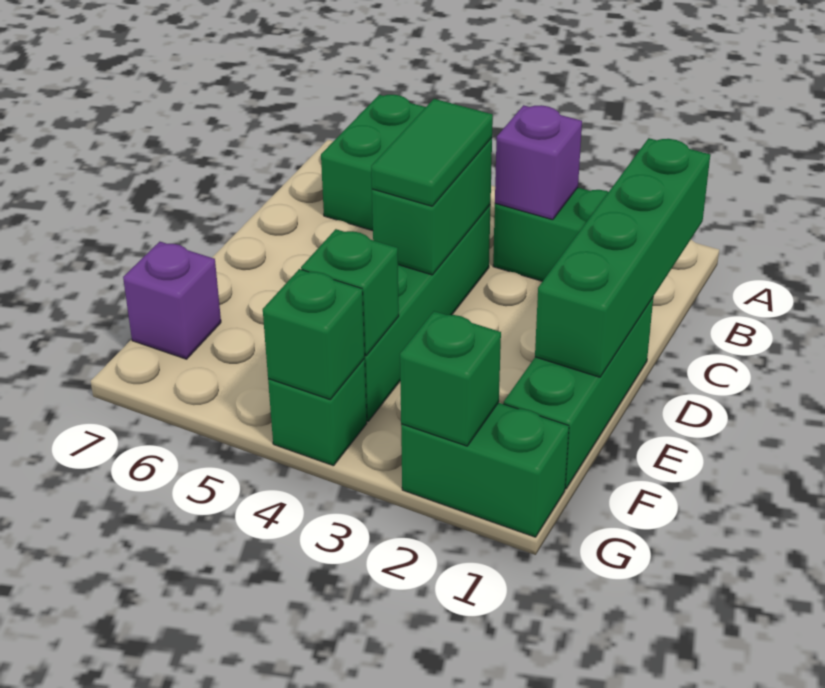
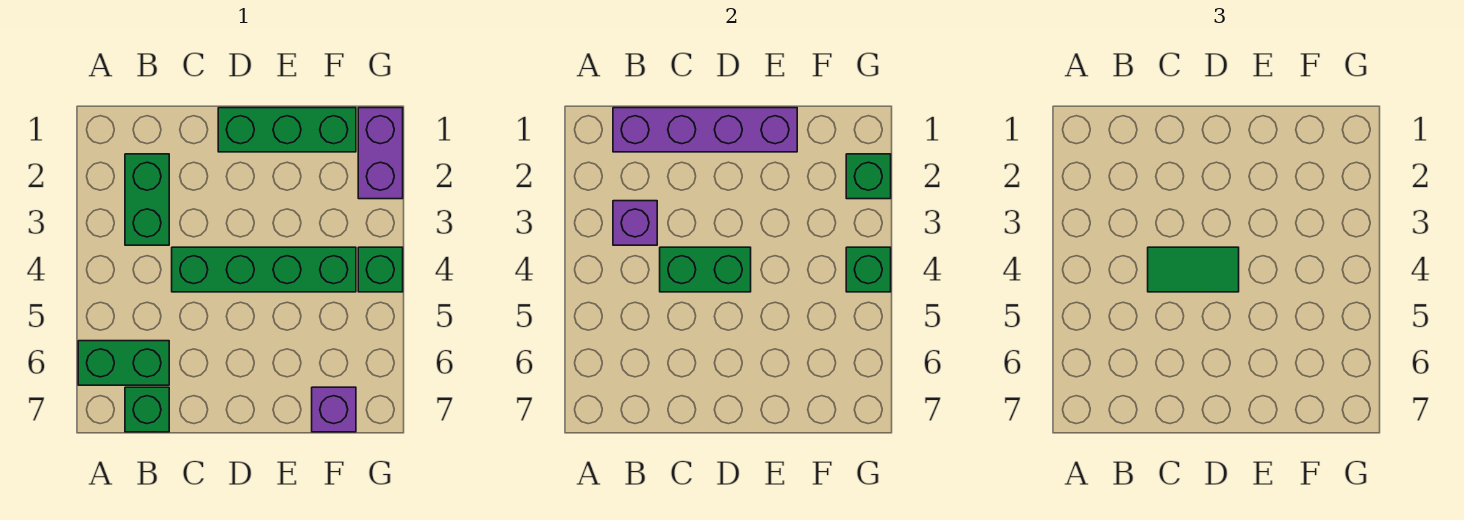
green 1x4 brick [535,138,710,377] -> purple 1x4 brick [613,108,797,152]
green 1x1 brick [301,229,399,356] -> green 1x1 brick moved to [125,387,169,432]
green 1x2 brick [401,403,569,537] -> purple 1x2 brick [358,108,403,199]

